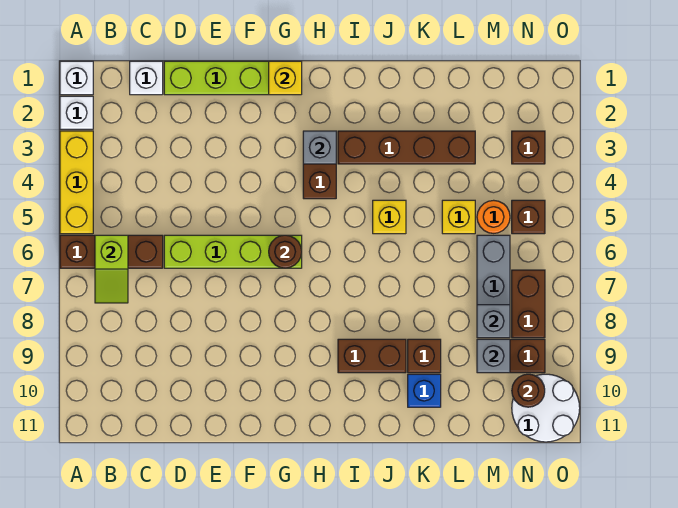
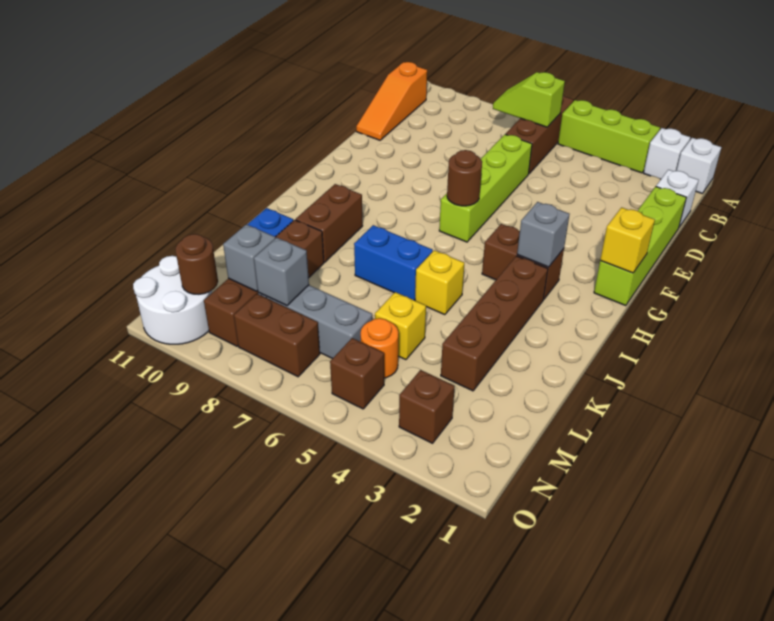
yellow 1x3 brick [60,131,93,234] -> lime 1x3 brick [558,100,660,173]
none -> orange 1x3 slope [356,62,427,140]
none -> blue 1x2 brick [354,225,433,300]

